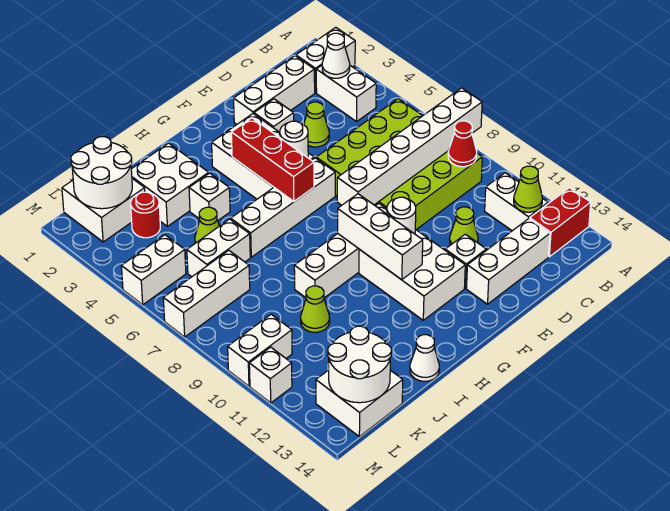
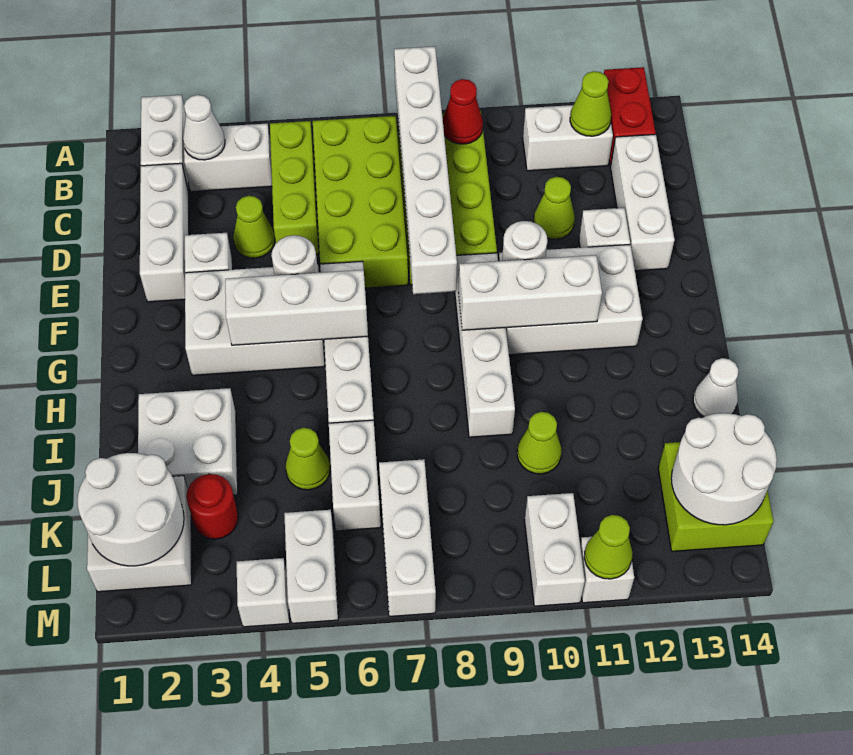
none -> lime 1x3 brick [270,121,319,254]
red 1x3 brick [231,118,314,201] -> white 1x3 brick [225,270,368,345]
white 1x1 brick [189,173,230,221] -> white 1x1 brick moved to [237,558,290,627]
white 2x2 brick [316,370,403,437] -> lime 2x2 brick [658,442,774,551]
none -> lime 1x1 cone [584,515,632,579]

